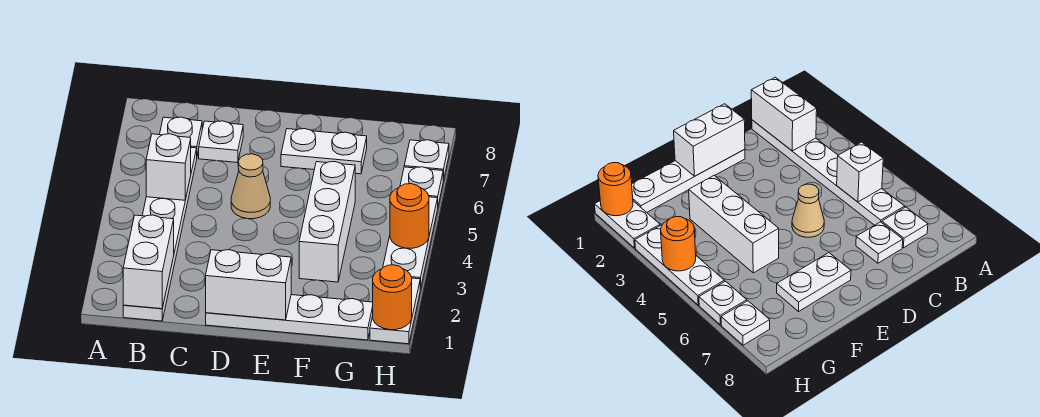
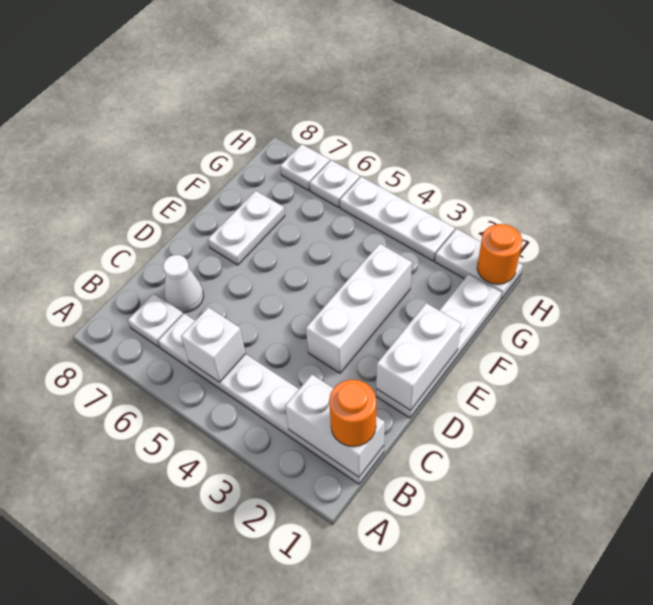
white 1x1 plate [199,121,243,163] -> white 1x1 cone [163,255,204,313]
tan 1x1 cone [231,154,270,219] -> none
white 1x3 brick [299,162,355,282] -> white 1x3 brick turned to [306,244,412,373]
orange 1x1 round brick [390,184,429,248] -> orange 1x1 round brick moved to [329,380,376,447]

